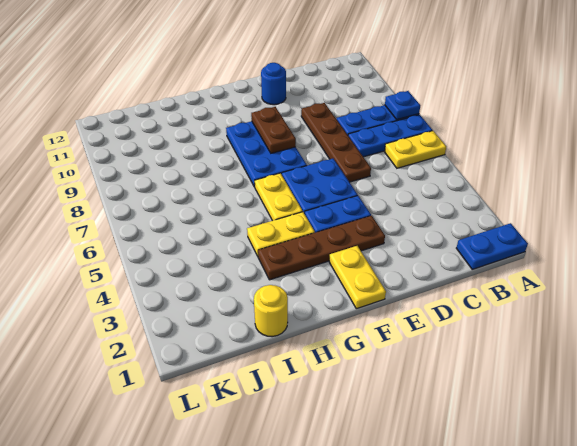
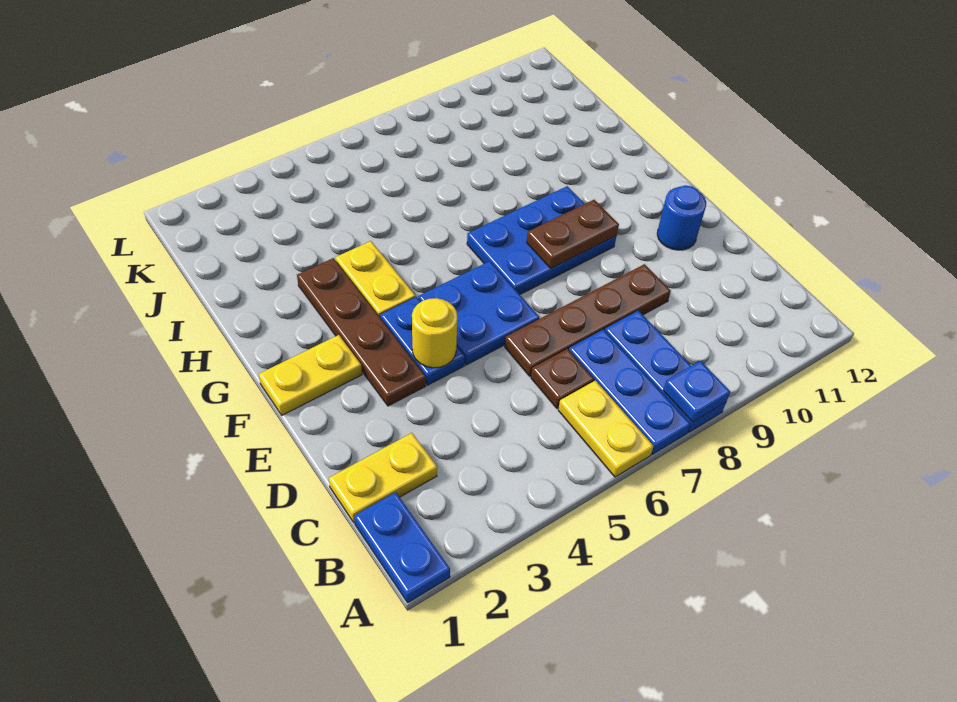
none -> brown 1x1 plate [531,349,594,408]
yellow 1x2 plate [255,173,303,221] -> yellow 1x2 plate moved to [329,433,437,523]
yellow 1x1 round brick [254,285,288,337] -> yellow 1x1 round brick moved to [412,298,458,368]

